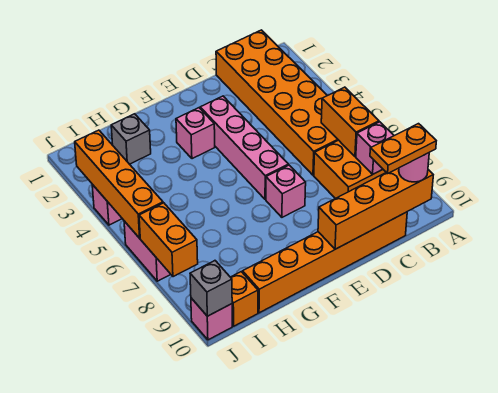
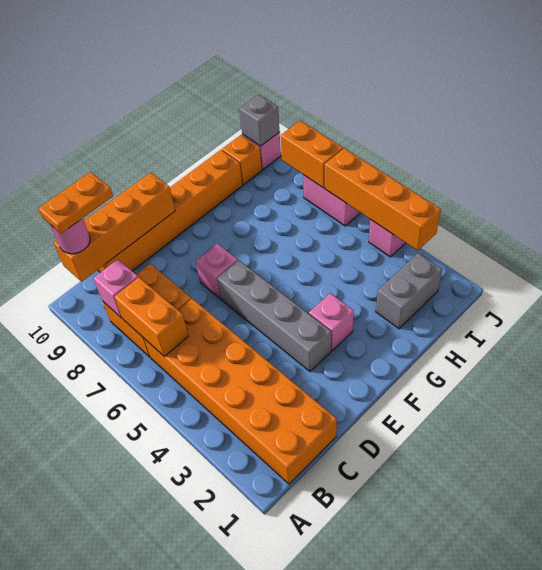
pink 1x4 brick [200,96,288,199] -> grey 1x4 brick [217,260,331,371]
grey 1x1 brick [111,114,151,164] -> grey 1x2 brick [376,253,442,329]

